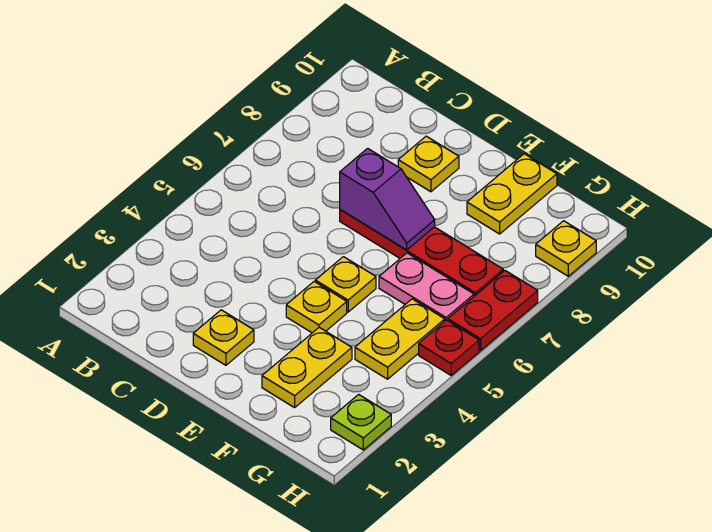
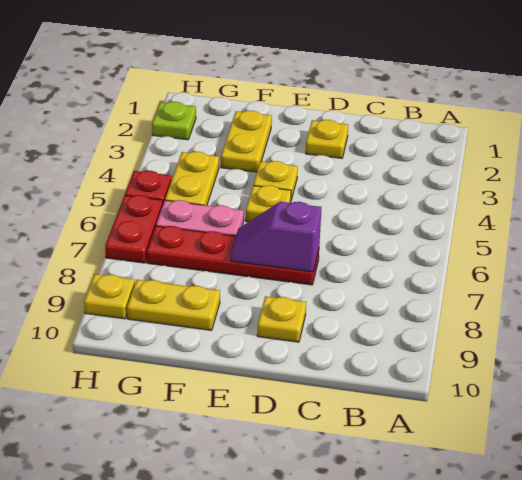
yellow 1x2 plate [467,154,557,234] -> yellow 1x2 plate turned to [127,280,220,330]

